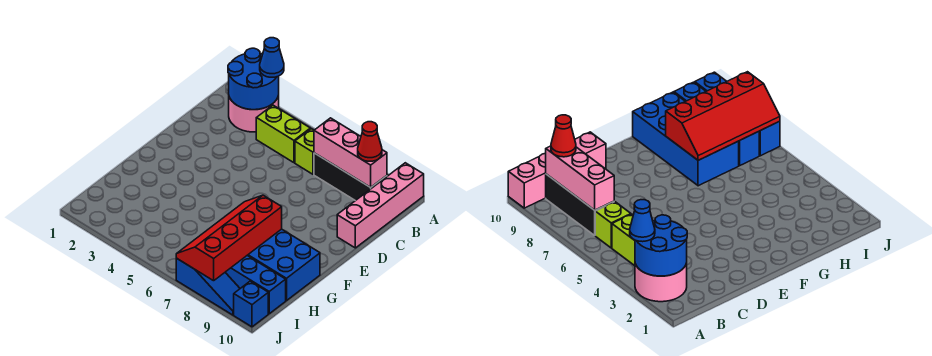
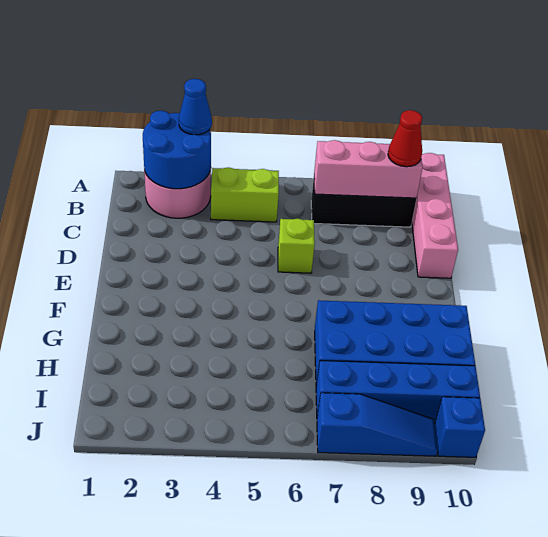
lime 1x1 brick [295,129,314,174] -> lime 1x1 brick moved to [278,219,315,273]
red 2x4 slope [176,195,282,281] -> none

